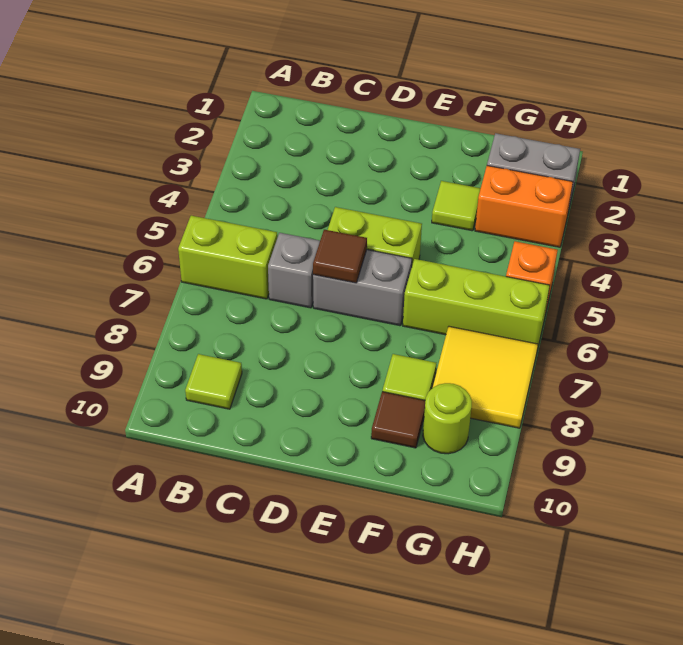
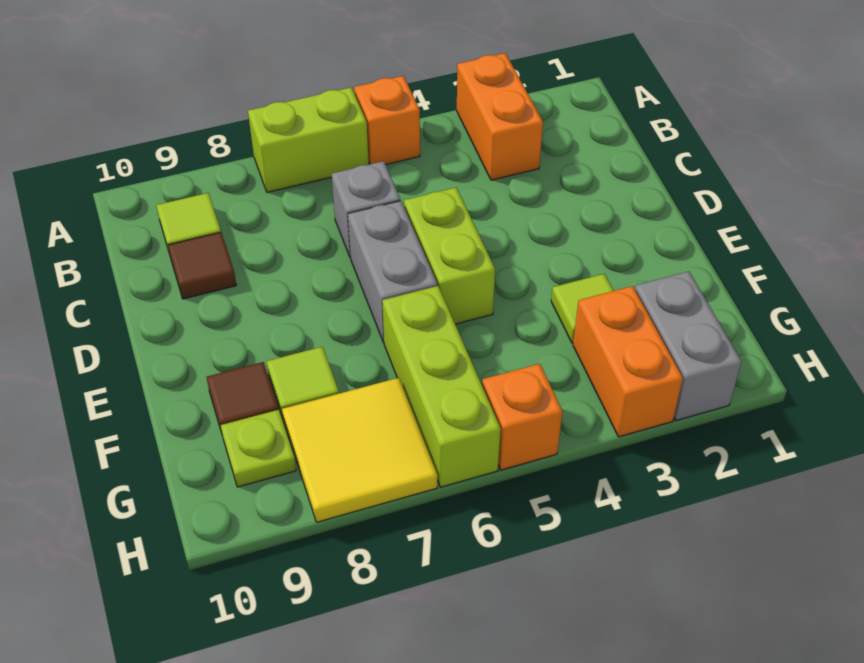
none -> orange 1x2 brick [457,53,543,180]
none -> orange 1x1 brick [354,76,420,165]
lime 1x2 brick [178,216,277,299] -> lime 1x2 brick turned to [248,87,369,192]
brown 1x1 tile [313,230,367,283] -> brown 1x1 tile moved to [168,232,236,299]
lime 1x1 round brick [423,383,472,454] -> lime 1x1 plate [220,410,296,487]

